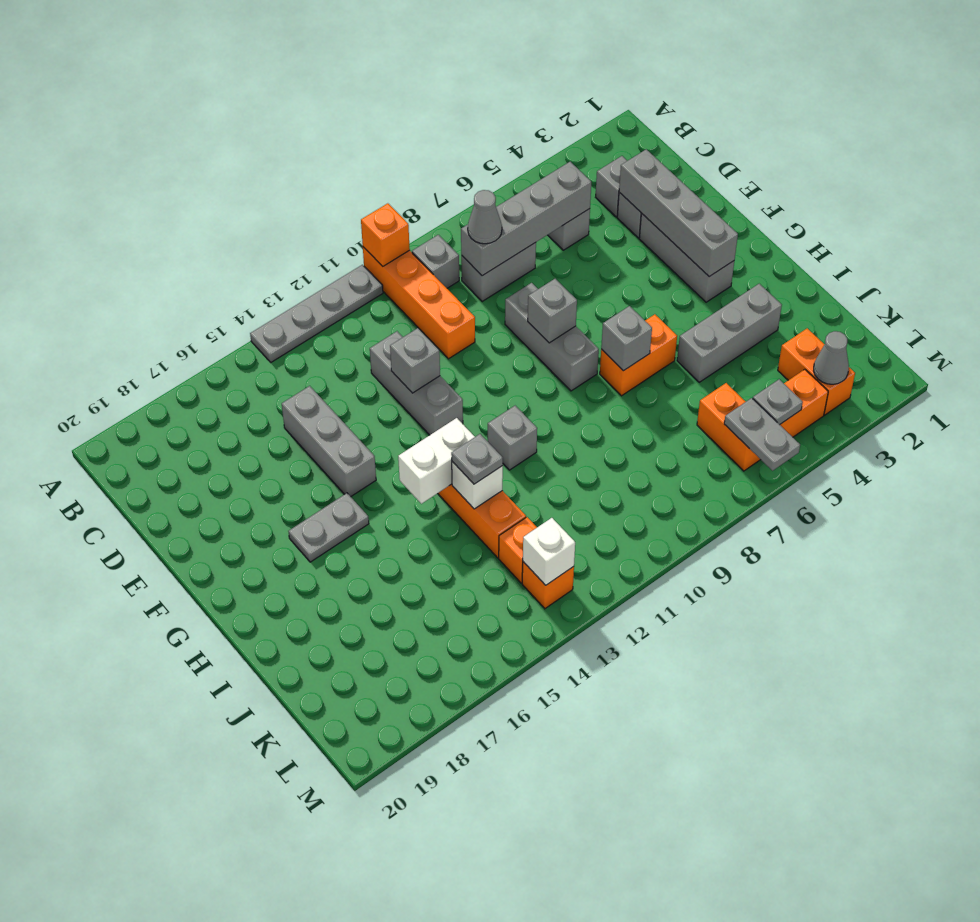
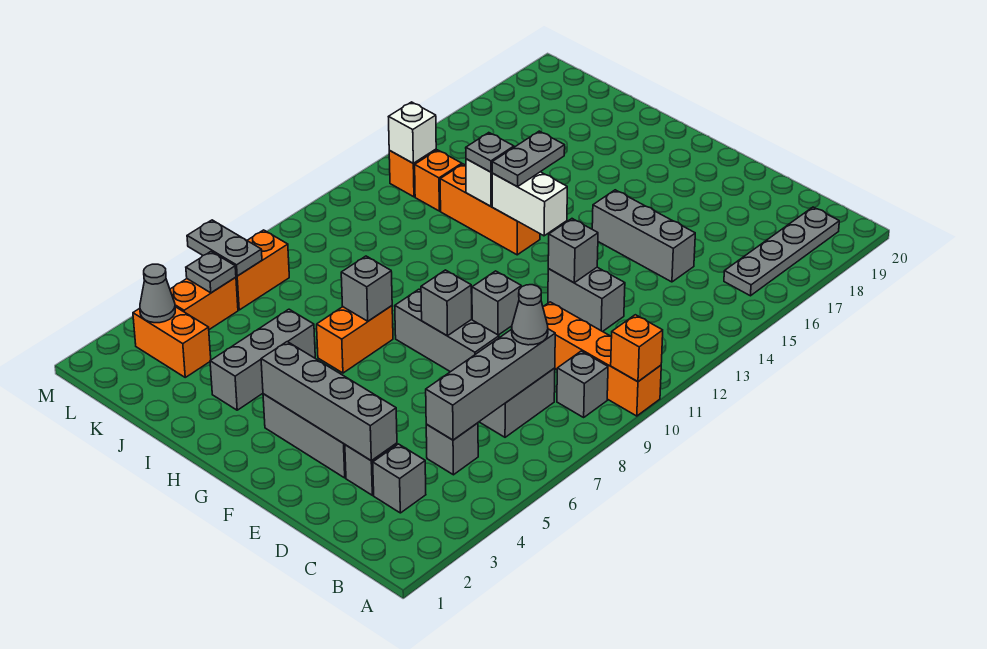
grey 1x4 plate [250,265,383,362] -> grey 1x4 plate moved to [724,207,839,296]
grey 1x3 brick [370,331,463,435] -> grey 1x2 brick [548,267,625,332]
grey 1x2 plate [288,493,369,562] -> grey 1x2 plate moved to [492,131,565,187]
grey 1x1 brick [488,406,537,470] -> grey 1x1 brick moved to [472,271,521,335]
white 1x2 brick [398,418,475,504] -> white 1x2 brick turned to [492,172,567,236]
orange 1x2 brick [697,383,761,471] -> orange 1x2 brick turned to [236,230,289,310]

